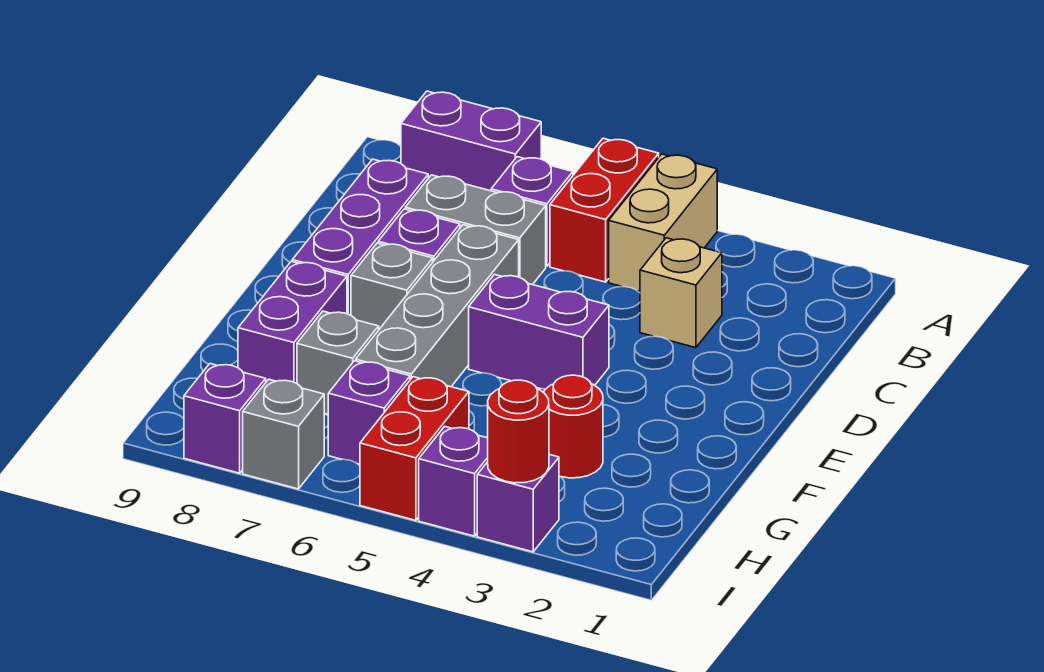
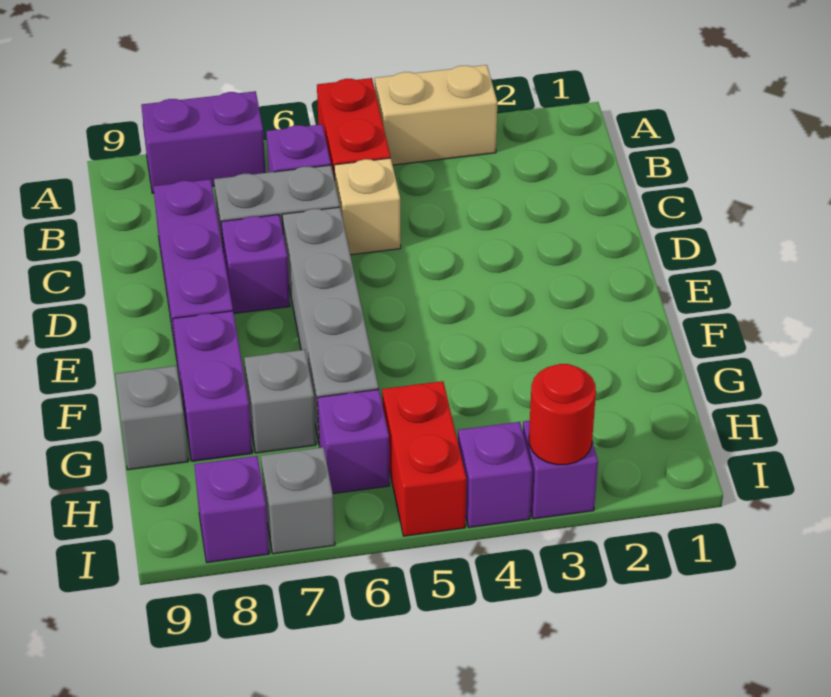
tan 1x2 brick [609,154,717,291] -> tan 1x2 brick turned to [375,65,497,165]
tan 1x1 brick [640,238,722,348] -> tan 1x1 brick moved to [334,158,401,255]
purple 1x2 brick [469,275,609,389] -> none
grey 1x1 brick [351,243,433,329] -> grey 1x1 brick moved to [115,366,188,470]
red 1x1 round brick [543,375,603,478] -> none

